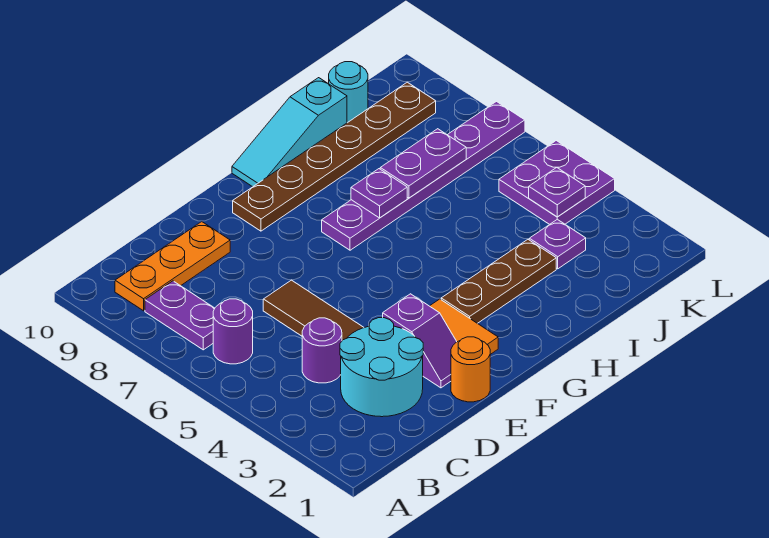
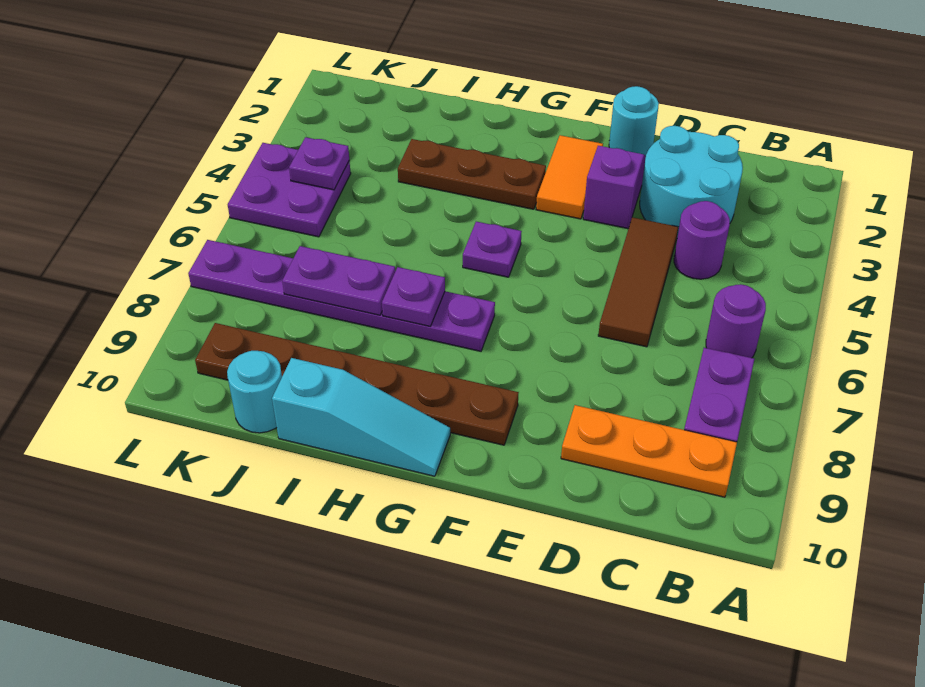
orange 1x1 round brick [451,337,490,402] -> cyan 1x1 round brick [609,86,659,156]
purple 1x1 plate [529,219,586,269] -> purple 1x1 plate moved to [463,222,522,277]

